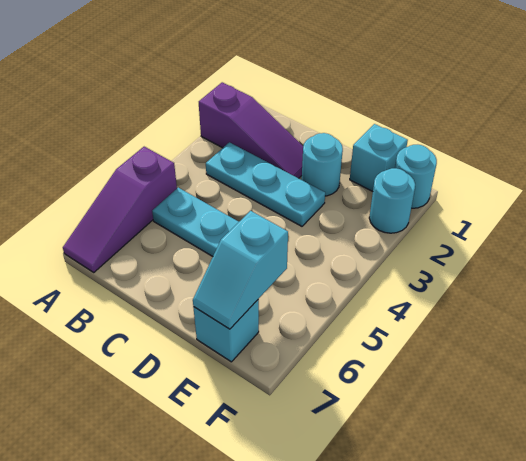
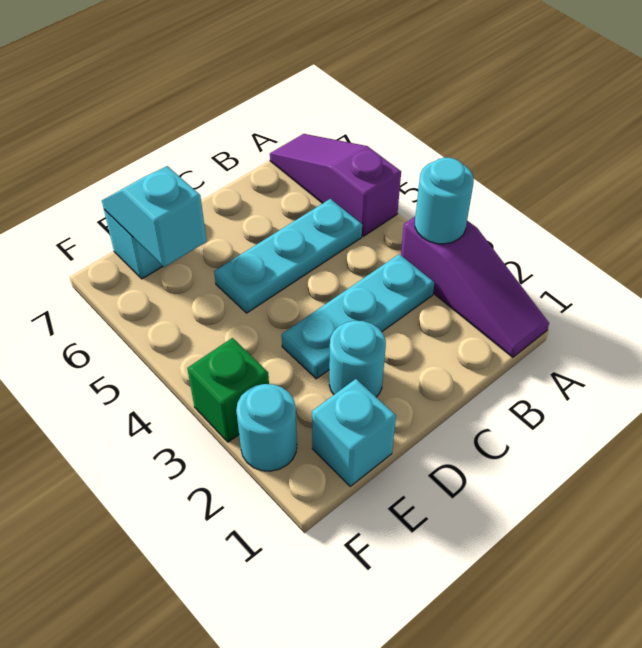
purple 1x3 slope [199,82,303,178] -> purple 1x3 slope turned to [401,217,549,357]
cyan 1x1 round brick [395,145,437,208] -> cyan 1x1 round brick moved to [415,158,474,244]
none -> green 1x1 brick [187,338,269,442]

